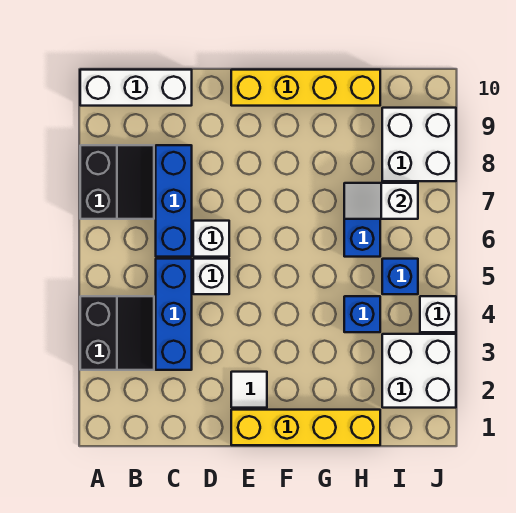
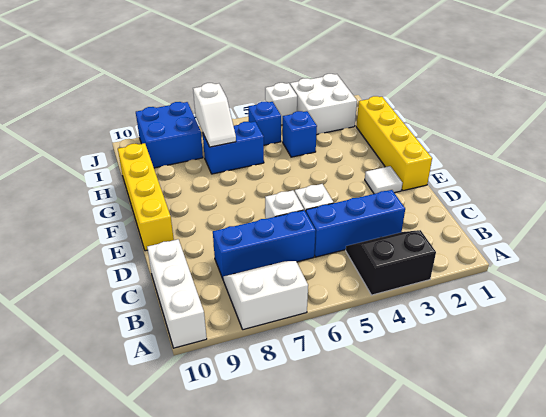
black 2x2 slope [80,145,154,219] -> white 2x2 slope [223,261,308,330]
white 2x2 brick [382,108,456,181] -> blue 2x2 brick [136,102,203,168]

